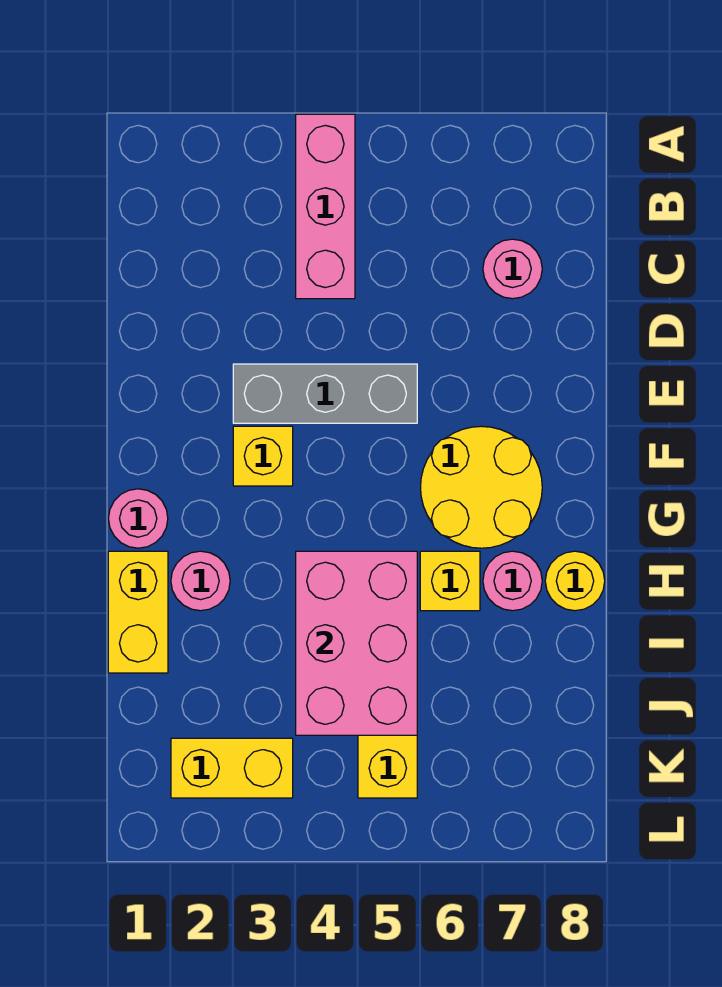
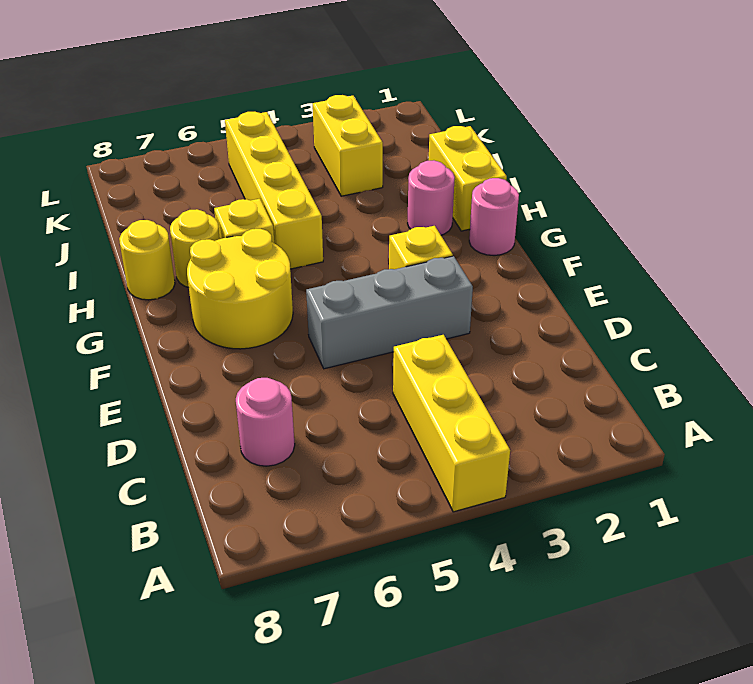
pink 1x3 brick [296,114,355,299] -> yellow 1x3 brick [393,335,510,512]
pink 2x3 brick [296,551,417,735] -> none
pink 1x1 round brick [483,551,542,611] -> yellow 1x1 round brick [170,209,220,288]
yellow 1x2 brick [171,738,293,798] -> yellow 1x2 brick turned to [313,95,383,196]

